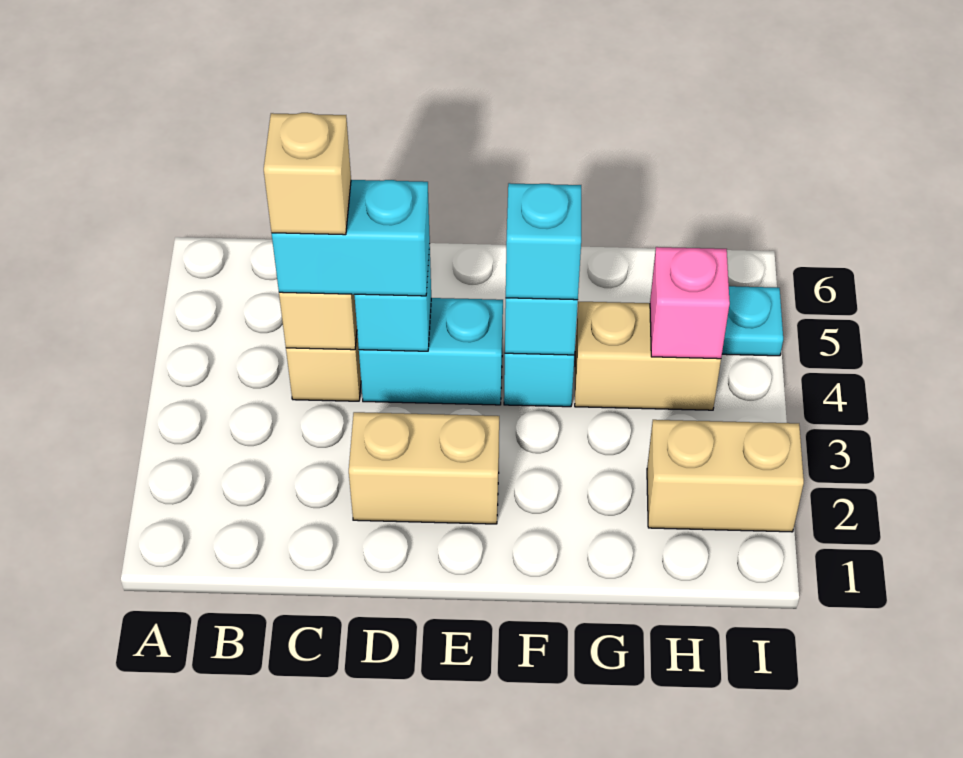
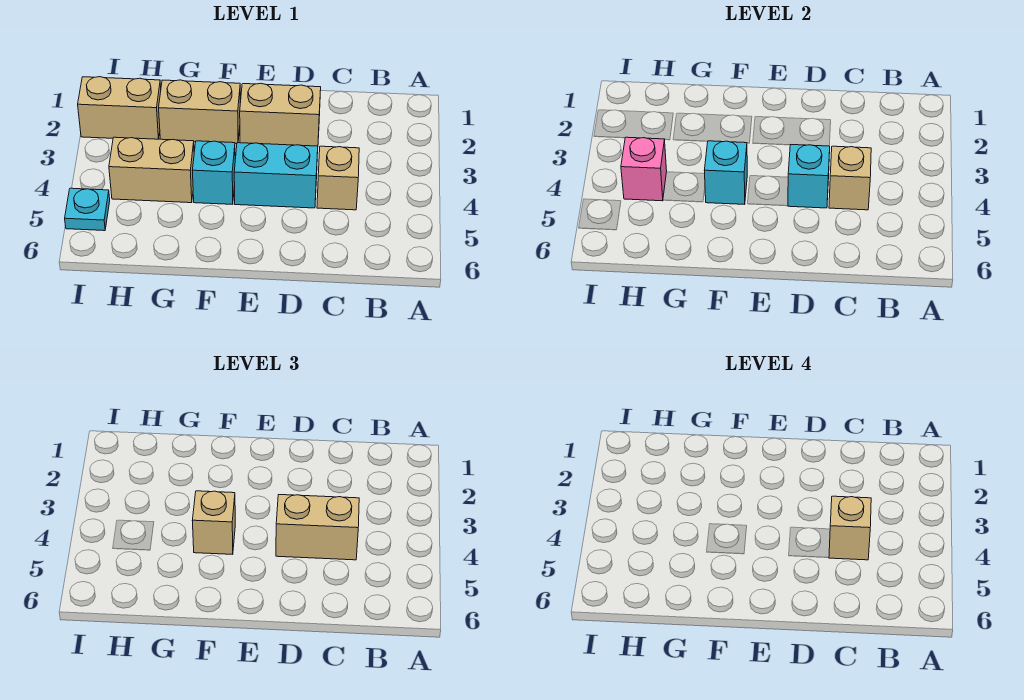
cyan 1x2 brick [272,180,430,296] -> tan 1x2 brick [276,495,359,560]
none -> tan 1x2 brick [159,80,240,144]
cyan 1x1 brick [506,183,581,300] -> tan 1x1 brick [192,491,235,554]

